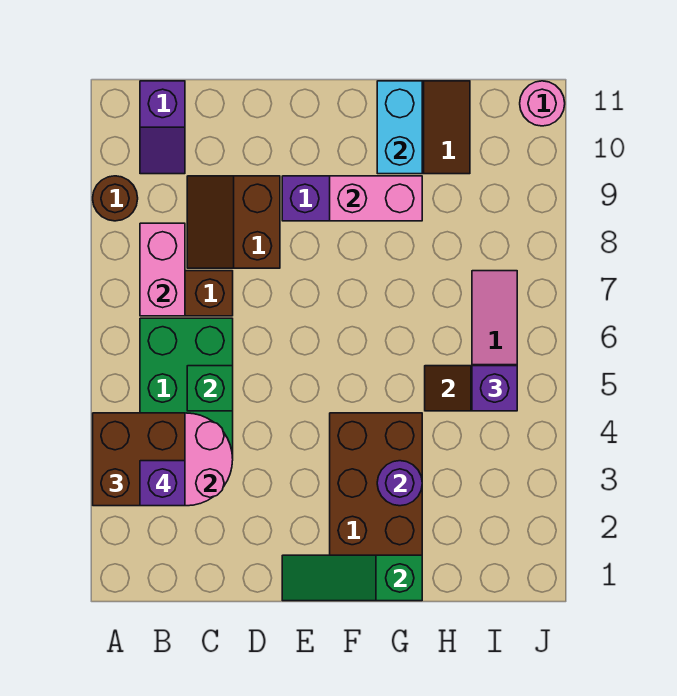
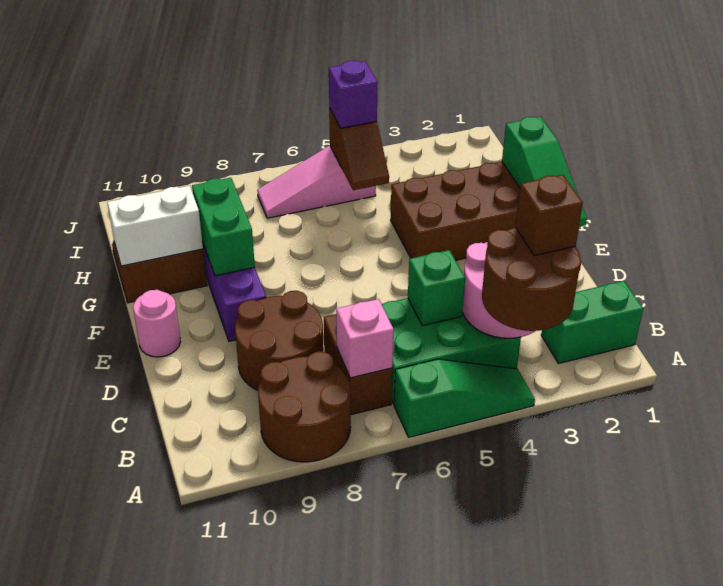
brown 2x2 brick [93,413,185,506] -> brown 2x2 round brick [482,228,581,331]
none -> green 1x3 slope [394,359,535,437]
brown 1x1 round brick [93,176,138,221] -> brown 2x2 round brick [258,352,351,462]
none -> green 1x2 brick [541,281,643,364]
purple 1x1 brick [140,461,185,506] -> brown 1x1 brick [516,175,583,256]
pink 1x2 brick [140,223,185,316] -> pink 1x1 brick [336,299,394,378]
purple 1x2 slope [140,81,185,174] -> none
brown 2x2 slope [187,176,280,268] -> brown 2x2 round brick [235,291,324,390]
pink 1x2 brick [330,176,422,221] -> green 1x2 brick [192,178,255,276]
purple 1x1 round brick [377,461,422,506] -> none
cyan 1x2 brick [377,81,422,174] -> white 1x2 brick [107,186,203,266]
pink 1x1 round brick [520,81,565,126] -> pink 1x1 round brick moved to [133,290,180,357]

